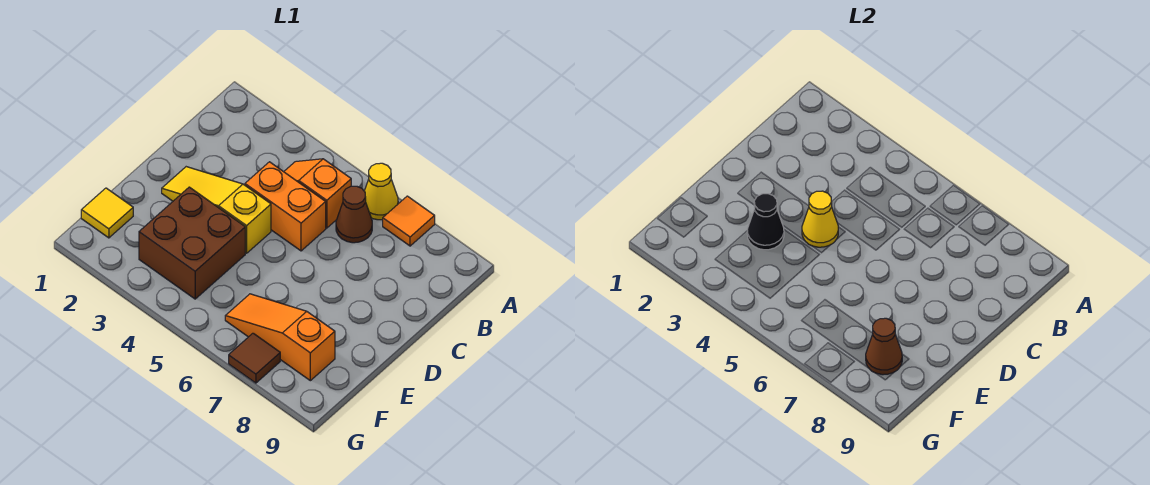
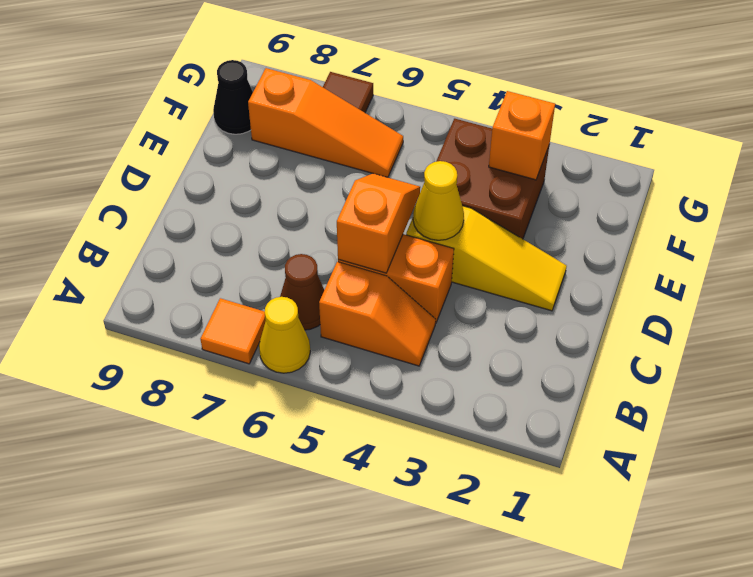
none -> orange 1x2 slope [337,173,420,273]
black 1x1 cone [747,194,784,250] -> black 1x1 cone moved to [213,60,253,134]
yellow 1x1 tile [81,188,133,238] -> none
none -> orange 1x1 brick [489,91,555,180]
brown 1x1 cone [866,318,902,375] -> none

